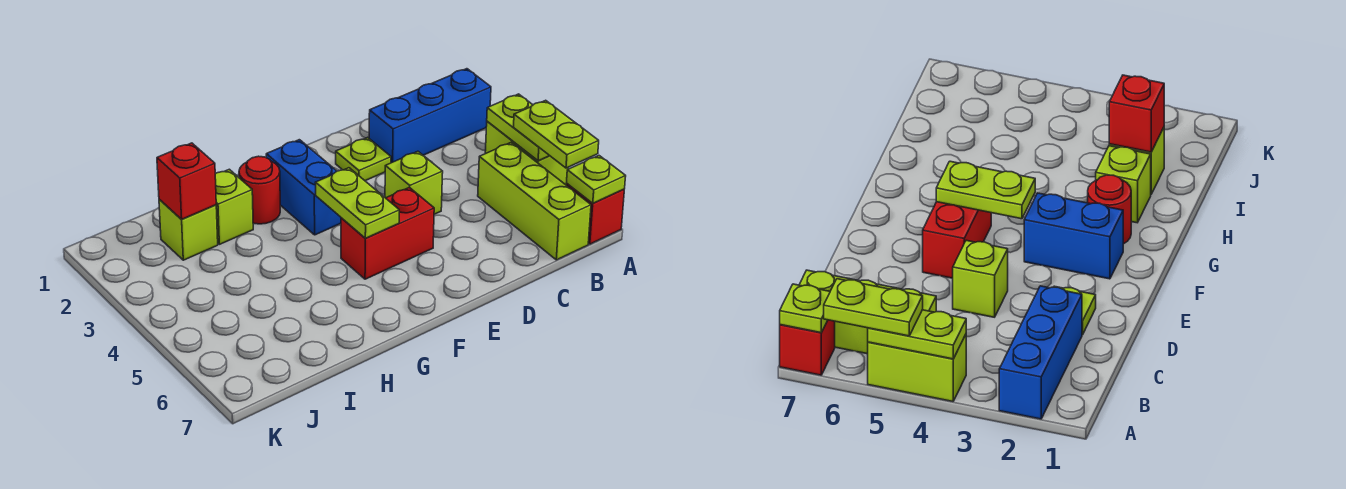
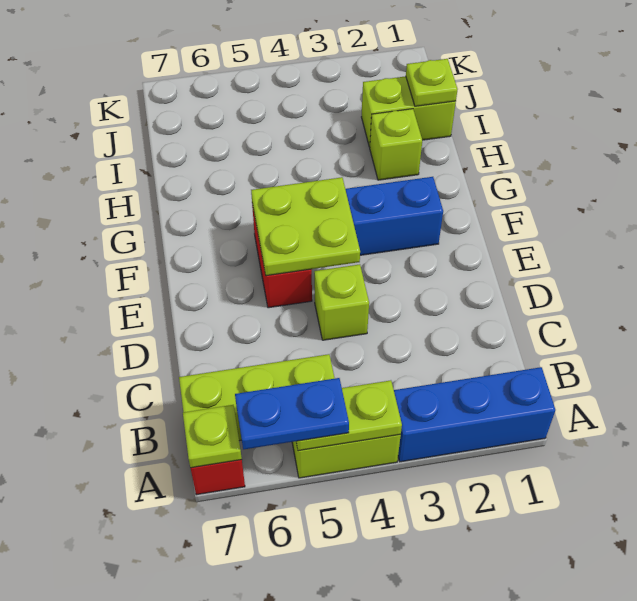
blue 1x3 brick [369,69,491,163] -> blue 1x3 brick turned to [394,367,555,462]
lime 1x2 plate [513,100,599,168] -> blue 1x2 plate [235,378,349,449]
lime 1x1 plate [336,137,391,181] -> lime 1x1 plate moved to [406,59,458,106]
lime 1x2 plate [315,168,399,238] -> lime 2x2 plate [251,177,360,276]
red 1x1 round brick [239,156,280,224] -> none
lime 1x1 brick [159,199,218,260] -> lime 1x2 brick [362,76,456,147]
red 1x1 brick [157,143,216,219] -> none

